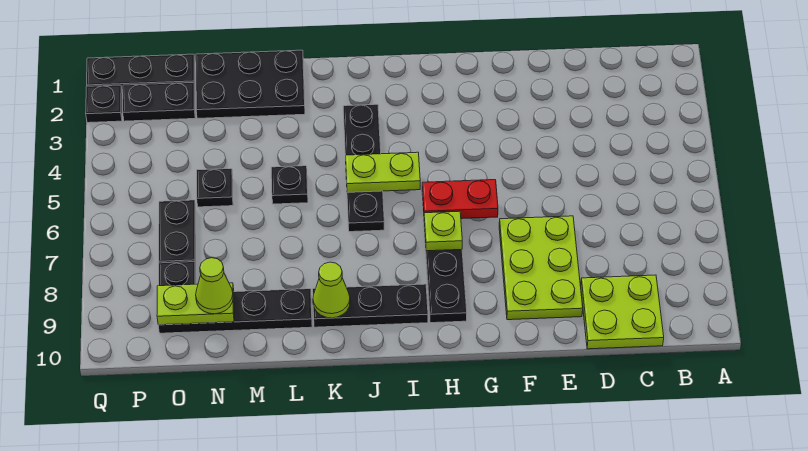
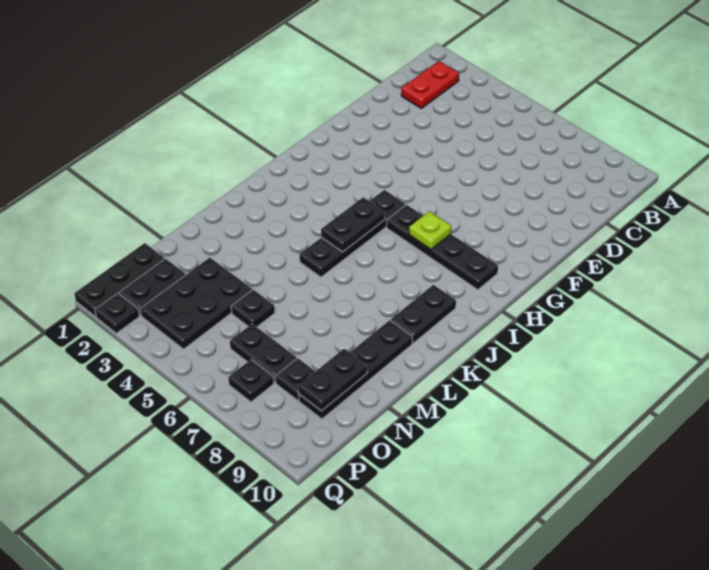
lime 2x2 plate [581,275,664,349] -> none
lime 2x3 plate [499,216,583,320] -> none
red 1x2 plate [422,180,498,219] -> red 1x2 plate moved to [401,61,459,108]
lime 1x2 plate [345,152,420,192] -> black 1x2 plate [321,197,385,252]
black 1x3 plate [313,284,428,327] -> black 1x2 plate [391,285,456,343]
black 1x4 plate [343,104,384,232] -> black 1x4 plate turned to [299,190,405,277]
lime 1x1 cone [313,262,350,318] -> none
black 2x3 plate [196,50,305,118] -> black 2x3 plate moved to [140,258,252,349]
black 1x1 plate [271,166,308,204] -> black 1x1 plate moved to [228,360,274,402]
lime 1x2 plate [157,283,234,325] -> black 1x2 plate [298,349,367,411]
lime 1x1 cone [196,258,233,314] -> none

